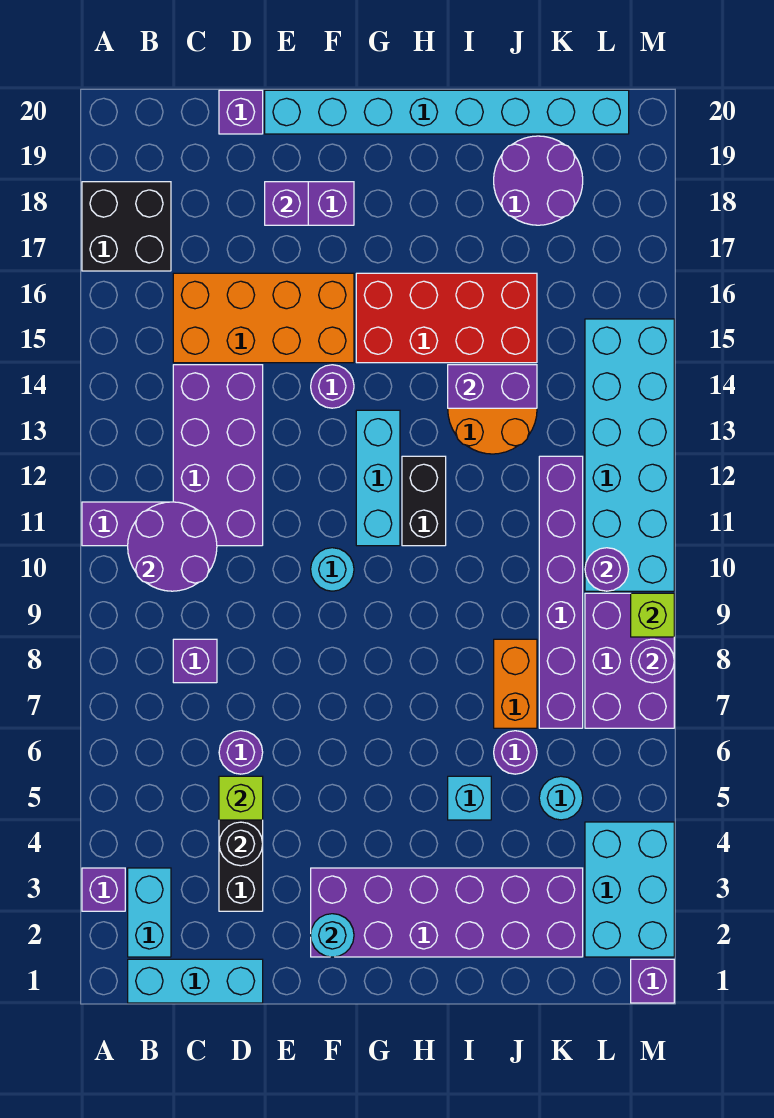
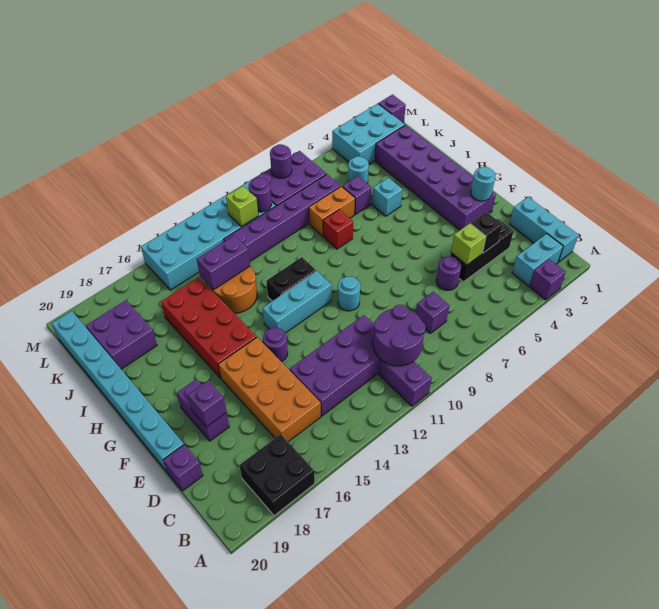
black 1x1 round brick [219,822,263,866] -> black 1x1 brick [471,212,502,253]
none -> red 1x1 brick [323,210,353,249]
purple 1x2 brick [448,365,537,408] -> purple 1x2 brick turned to [197,235,250,290]
purple 1x1 round brick [494,731,537,774] -> purple 1x1 brick [342,176,371,214]
purple 2x2 round brick [494,136,583,225] -> purple 2x2 brick [86,300,157,369]
lime 1x1 brick [631,593,674,637] -> lime 1x1 brick moved to [226,186,258,227]

